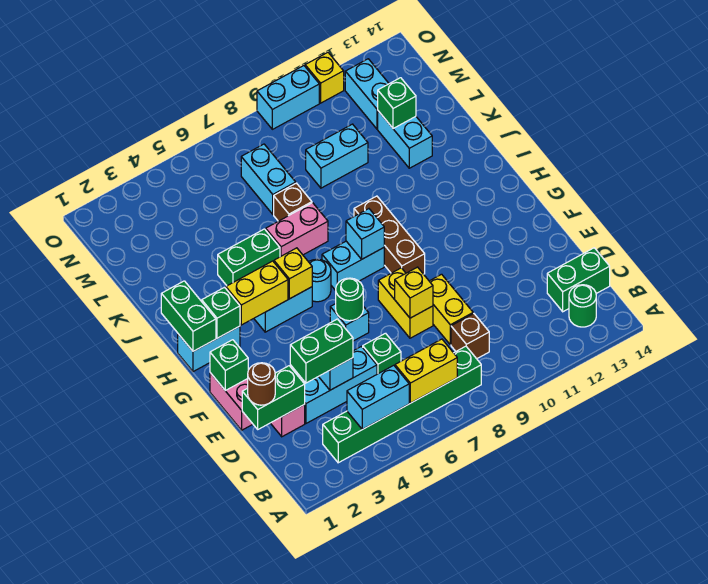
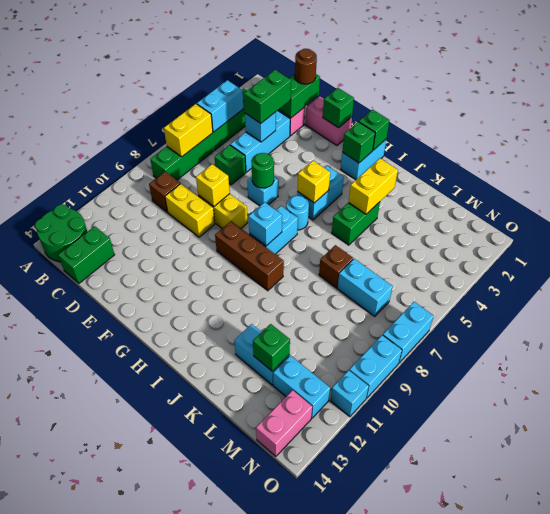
green 1x1 round brick [569,285,596,327] -> green 2x2 round brick [35,204,87,262]
green 1x2 brick [161,281,216,351] -> green 1x1 brick [359,110,390,150]
yellow 1x2 brick [226,261,288,325] -> yellow 1x2 brick moved to [349,158,398,214]
pink 1x2 brick [266,203,328,257] -> pink 1x2 brick moved to [256,390,312,456]
cyan 1x2 brick [306,124,368,188] -> cyan 1x2 brick moved to [383,302,433,363]
yellow 1x1 brick [305,53,344,103] -> cyan 1x1 brick [330,370,369,417]

